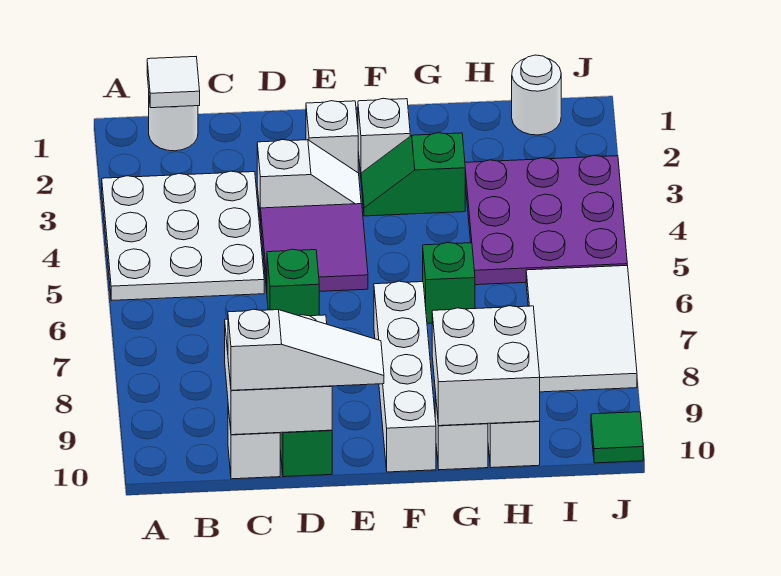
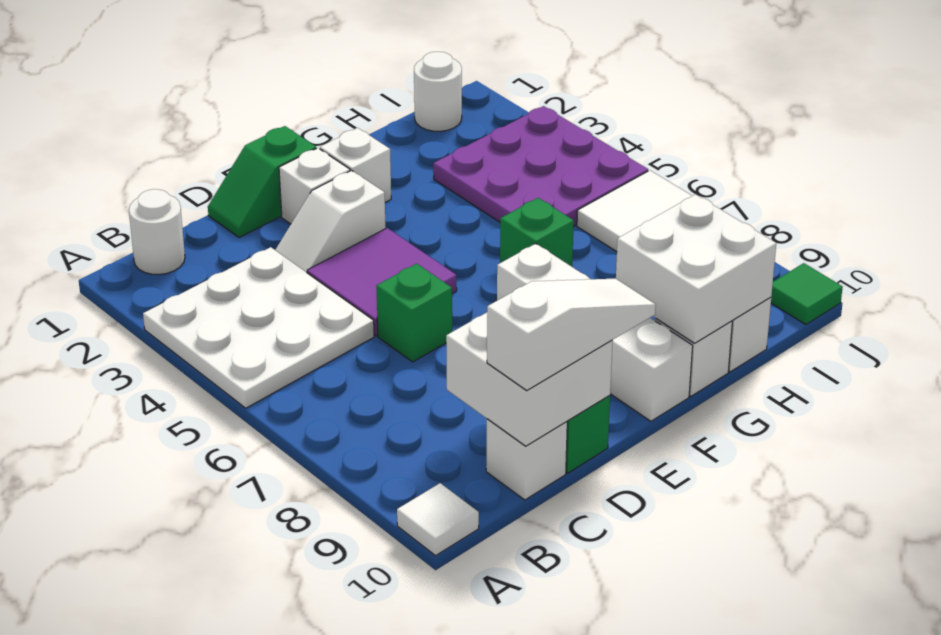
white 1x1 tile [147,57,200,108] -> white 1x1 tile moved to [397,483,479,556]
white 1x2 slope [257,140,361,220] -> white 1x2 slope turned to [275,170,386,272]
green 1x2 slope [361,133,465,216] -> green 1x2 slope moved to [208,126,316,238]

